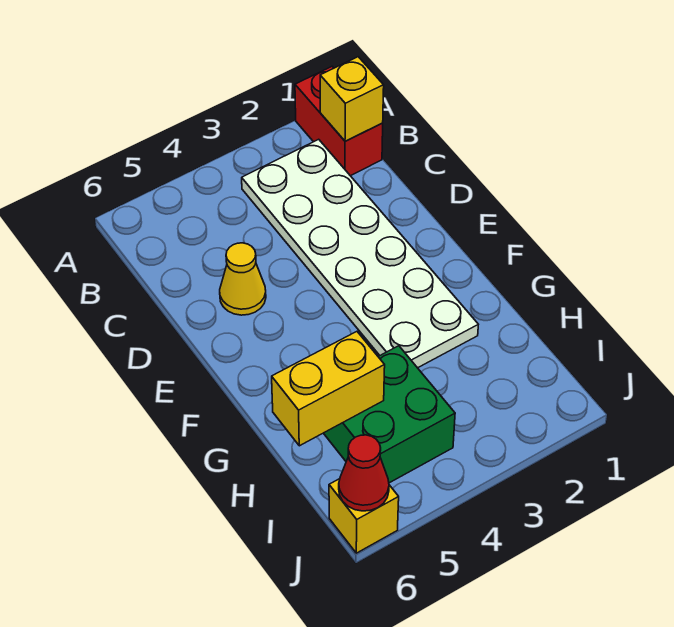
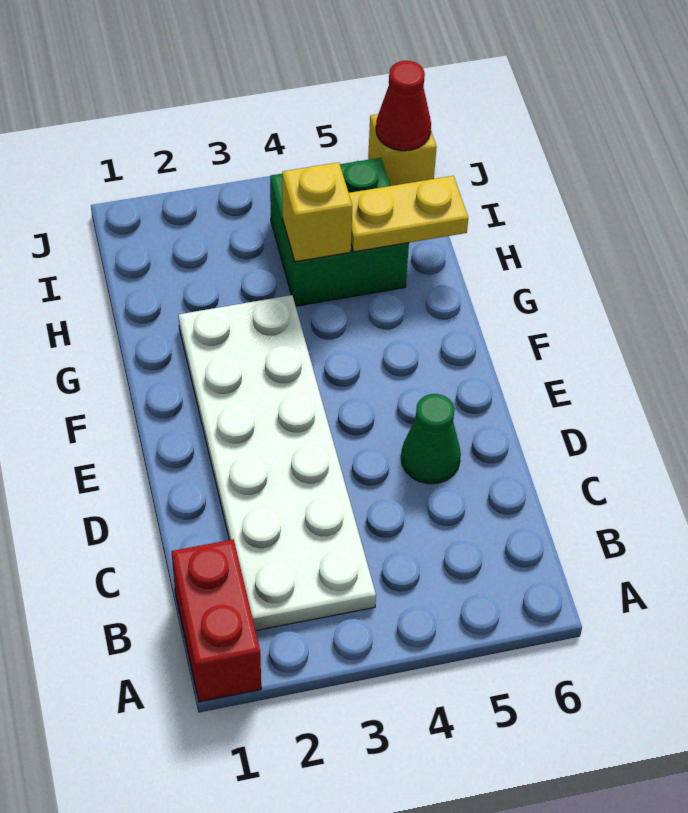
yellow 1x1 brick [320,57,384,141] -> yellow 1x1 brick moved to [282,162,352,262]
yellow 1x1 cone [220,243,266,315] -> green 1x1 cone [401,394,461,484]
yellow 1x2 brick [272,332,385,446] -> yellow 1x2 plate [349,176,468,252]

